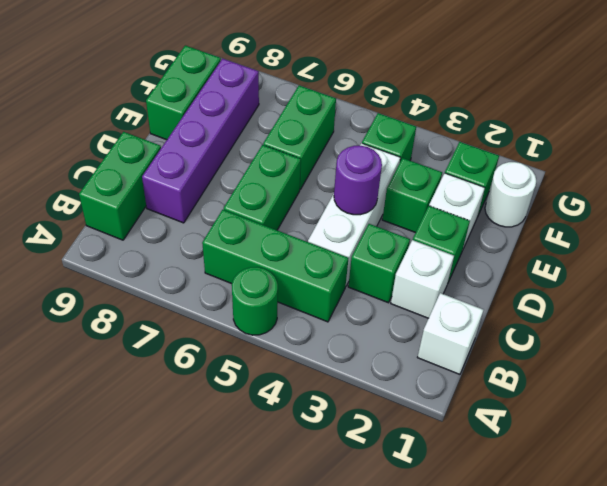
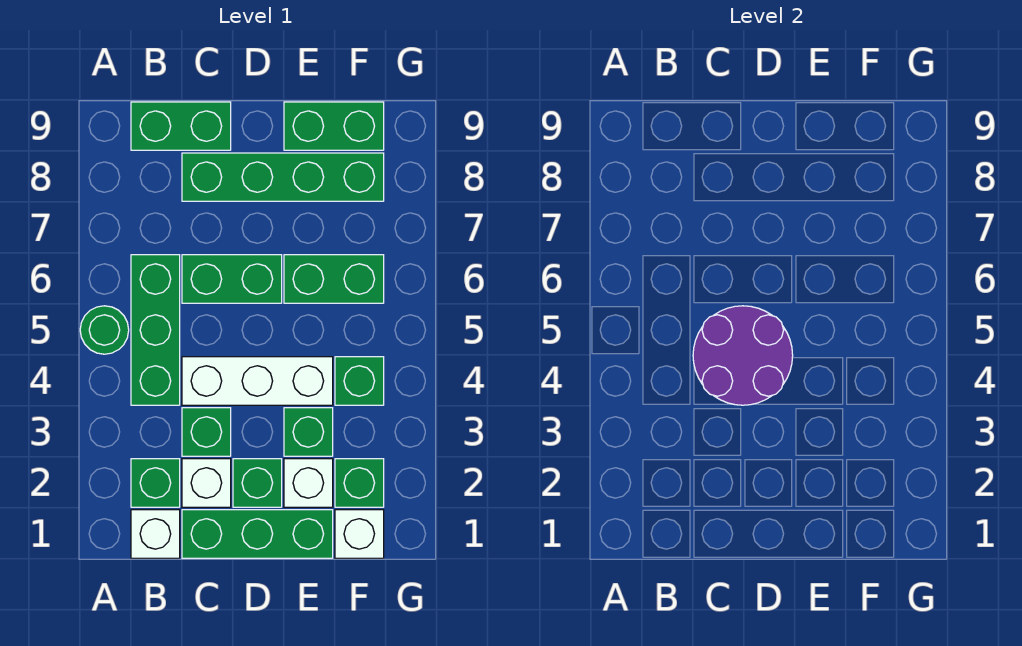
none -> green 1x1 brick [131,459,180,507]
none -> green 1x3 brick [182,510,333,558]
purple 1x4 brick [142,59,259,223] -> green 1x4 brick [182,153,384,201]
purple 1x1 round brick [334,145,382,215] -> purple 2x2 round brick [693,306,793,405]
white 1x1 round brick [485,162,536,227] -> white 1x1 brick [335,510,384,558]

